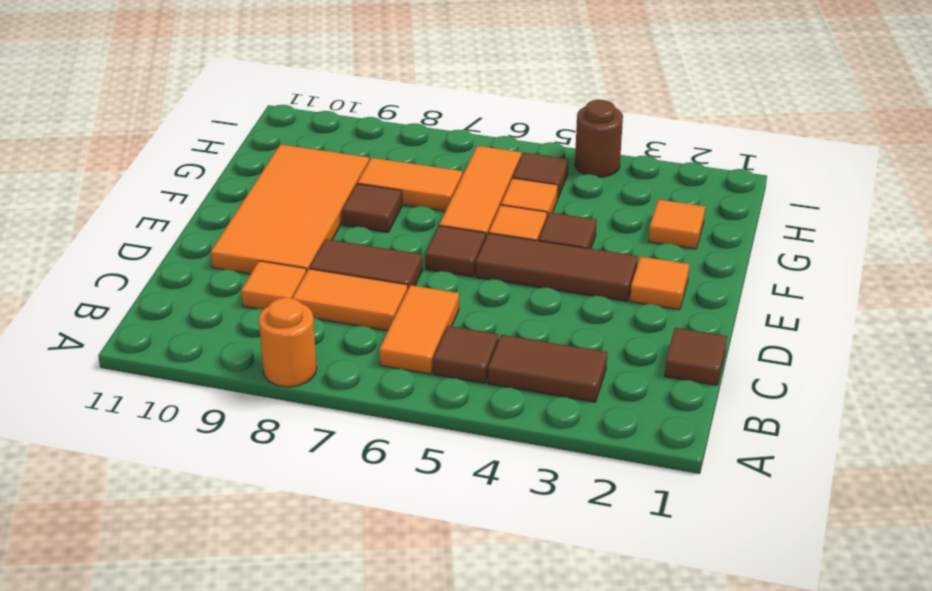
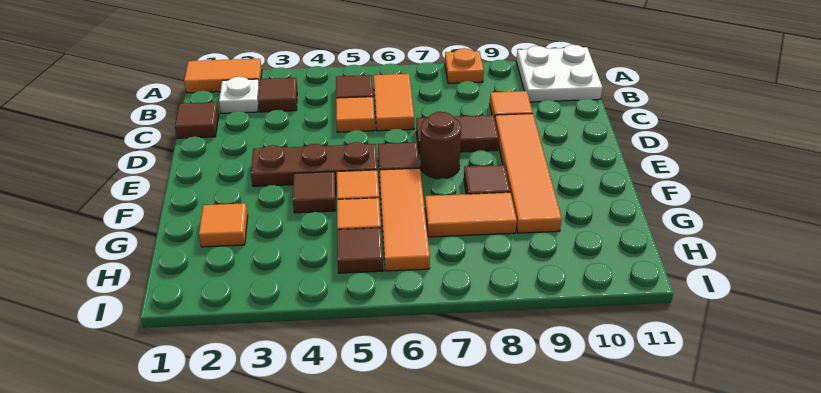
orange 1x1 round brick [259,298,317,387] -> orange 1x1 plate [445,48,484,83]
none -> white 2x2 plate [516,45,602,102]
none -> white 1x1 plate [219,77,259,113]
brown 1x2 tile [488,335,607,402] -> brown 1x1 tile [258,78,297,112]
orange 1x2 tile [292,269,408,331] -> orange 1x2 tile moved to [184,59,262,93]
orange 2x4 tile [211,144,369,274] -> orange 1x4 tile [495,114,562,233]
orange 1x1 tile [630,256,689,310] -> orange 1x1 tile moved to [336,97,375,132]
brown 1x3 tile [476,233,638,301] -> brown 1x3 plate [251,142,377,186]
brown 1x1 round brick [575,100,623,177] -> brown 1x1 round brick moved to [420,112,461,179]

